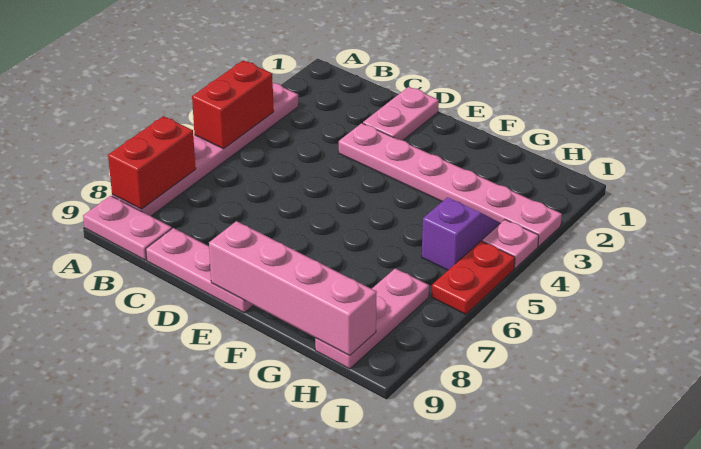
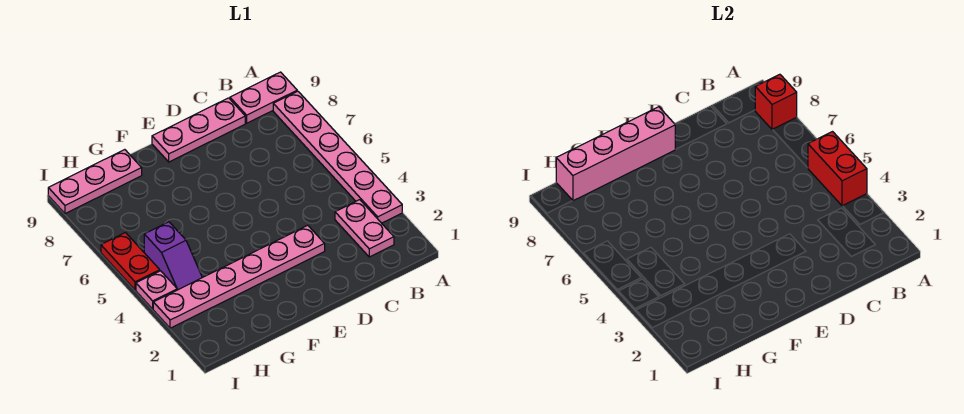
red 1x2 brick [108,116,196,209] -> red 1x1 brick [755,74,797,130]
pink 1x2 plate [363,87,439,140] -> pink 1x2 plate moved to [335,200,394,257]
pink 1x3 plate [315,268,429,369] -> pink 1x3 plate turned to [48,150,142,214]

